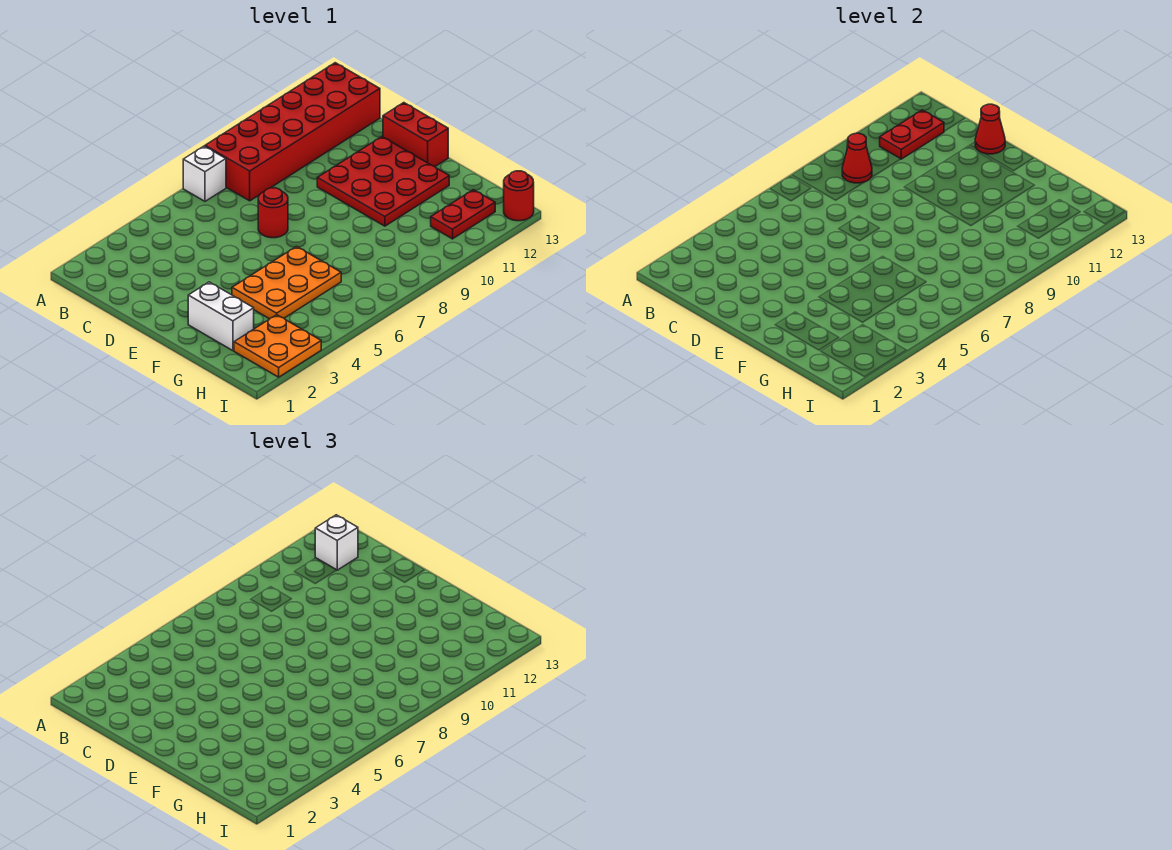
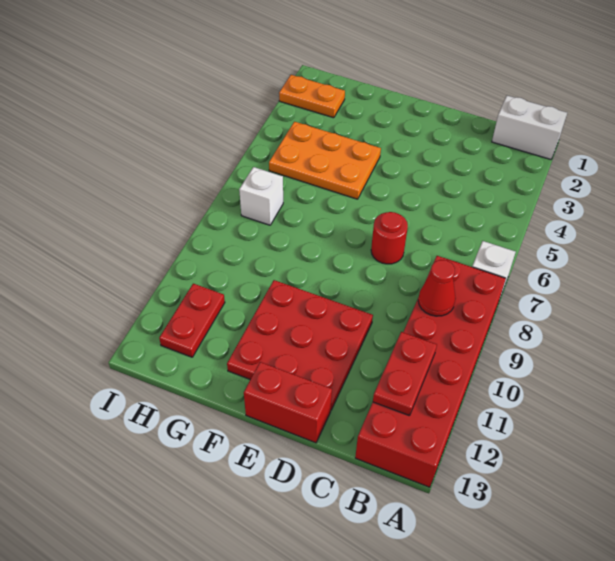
white 1x1 brick [315,515,358,570] -> white 1x1 brick moved to [239,167,283,225]
red 1x1 cone [975,104,1005,154] -> none
white 1x2 brick [188,282,254,351] -> white 1x2 brick moved to [492,96,567,159]
orange 2x3 plate [232,247,341,319] -> orange 2x3 plate turned to [269,122,381,199]
orange 2x2 plate [234,315,321,377] -> orange 1x2 plate [279,75,345,118]
red 1x1 round brick [504,171,534,221] -> none

